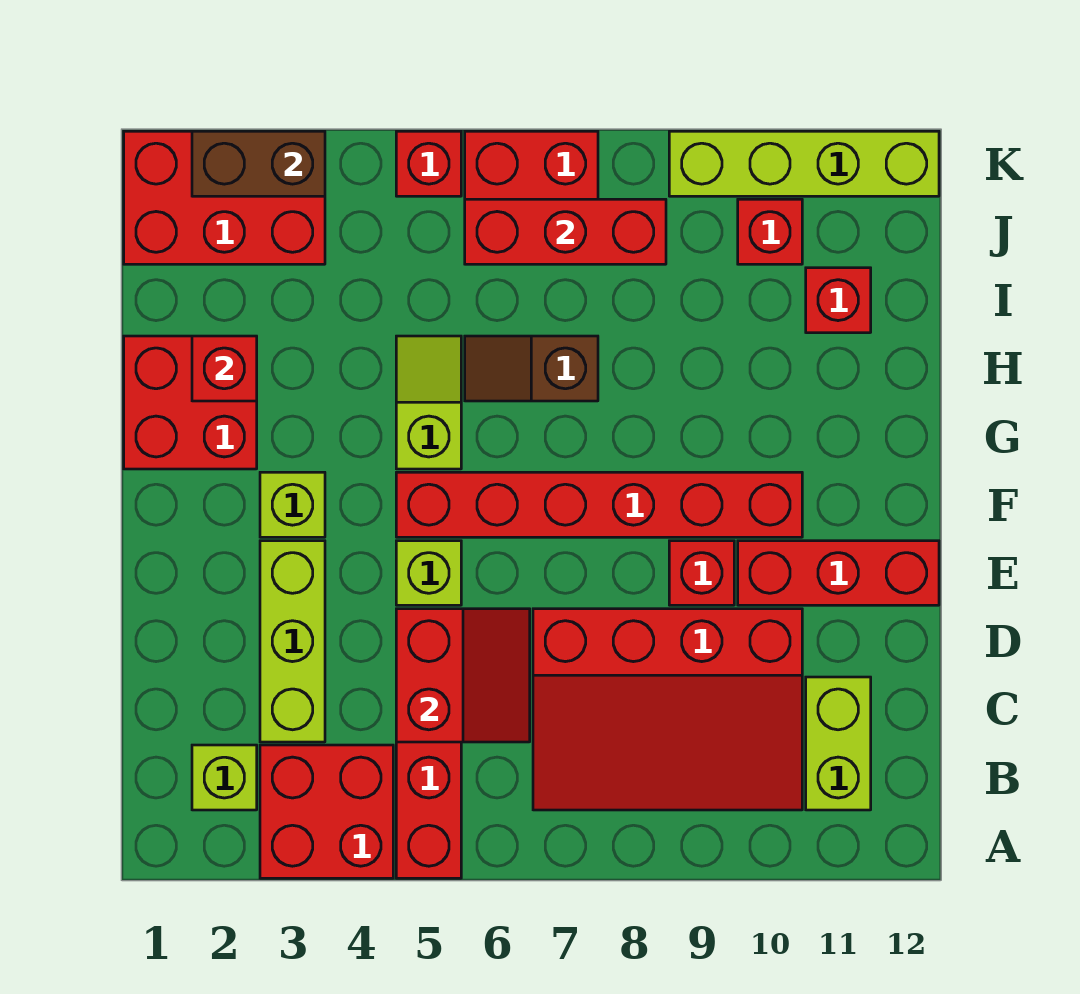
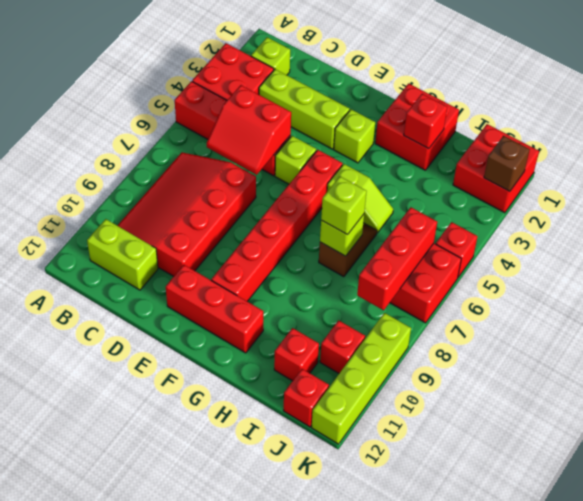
red 1x1 brick [669,541,734,605] -> red 1x1 brick moved to [283,369,329,427]
red 1x3 brick [738,541,939,605] -> red 1x3 brick turned to [166,265,263,353]
none -> lime 1x1 brick [320,214,364,256]
none -> lime 1x1 brick [321,177,367,235]
red 2x3 brick [124,131,325,264] -> red 2x2 brick [453,124,539,213]
brown 1x2 brick [192,131,325,196] -> brown 1x1 brick [484,136,530,192]

